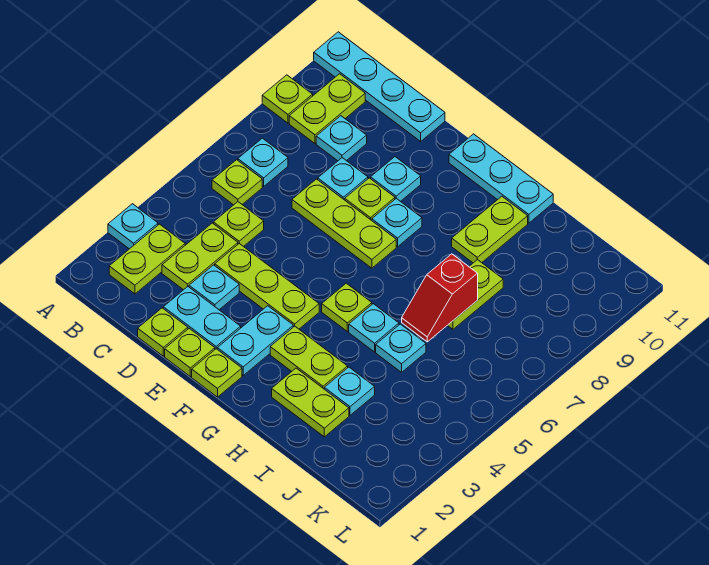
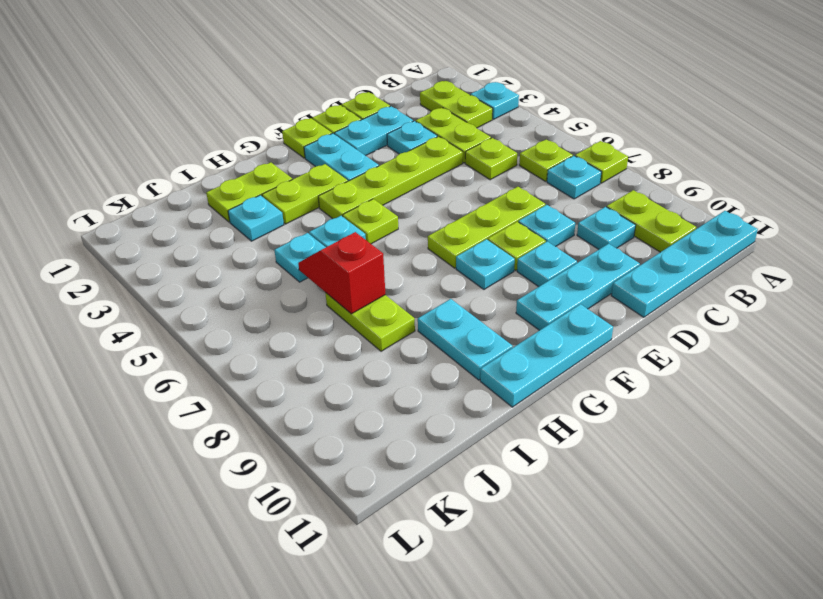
lime 1x1 plate [262,75,313,123] -> lime 1x1 plate moved to [575,141,628,183]
lime 1x3 plate [215,244,319,329] -> lime 1x4 plate [318,136,463,219]
none -> cyan 1x3 plate [516,244,640,330]
lime 1x2 plate [452,197,528,263] -> cyan 1x2 plate [418,299,513,380]

